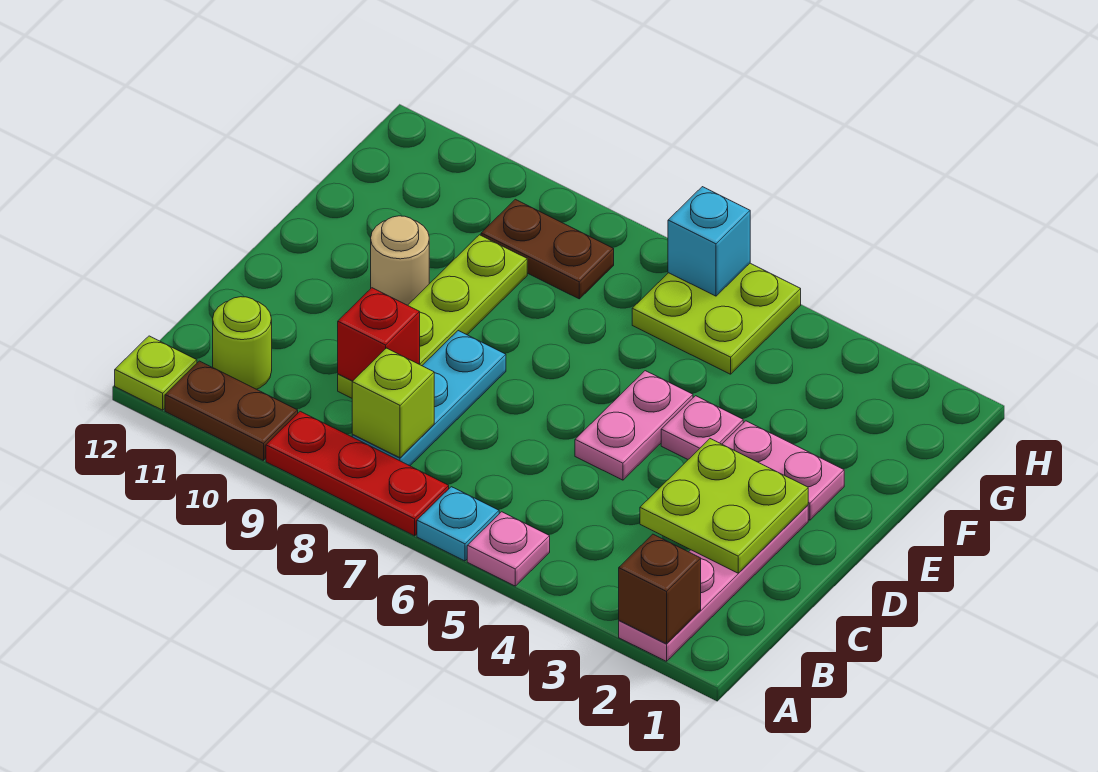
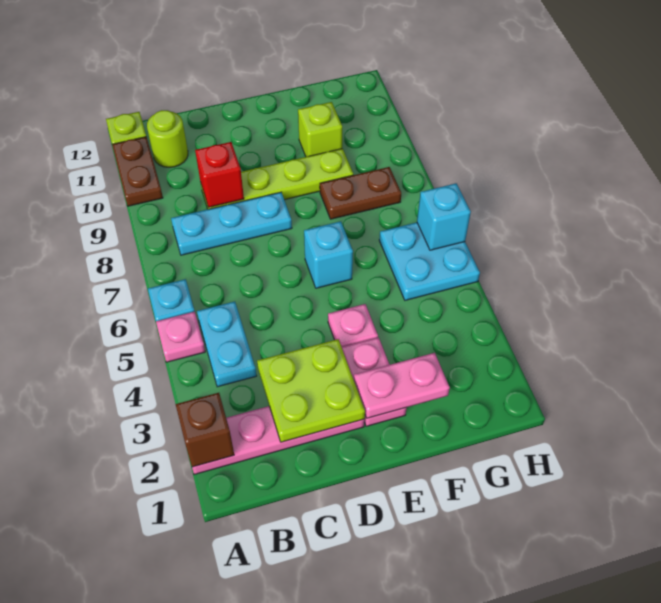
red 1x3 plate [266,411,449,536] -> none
none -> cyan 1x2 plate [197,302,257,387]
lime 1x1 brick [352,348,434,458] -> lime 1x1 brick moved to [298,102,342,157]
pink 1x2 plate [575,371,693,480] -> pink 1x2 plate moved to [354,353,450,418]
none -> cyan 1x1 brick [304,221,353,288]
tan 1x1 round brick [371,216,429,305] -> none
lime 2x2 plate [632,263,801,374] -> cyan 2x2 plate [379,223,480,300]
brown 1x2 plate [481,199,614,299] -> brown 1x2 plate turned to [320,167,401,219]

